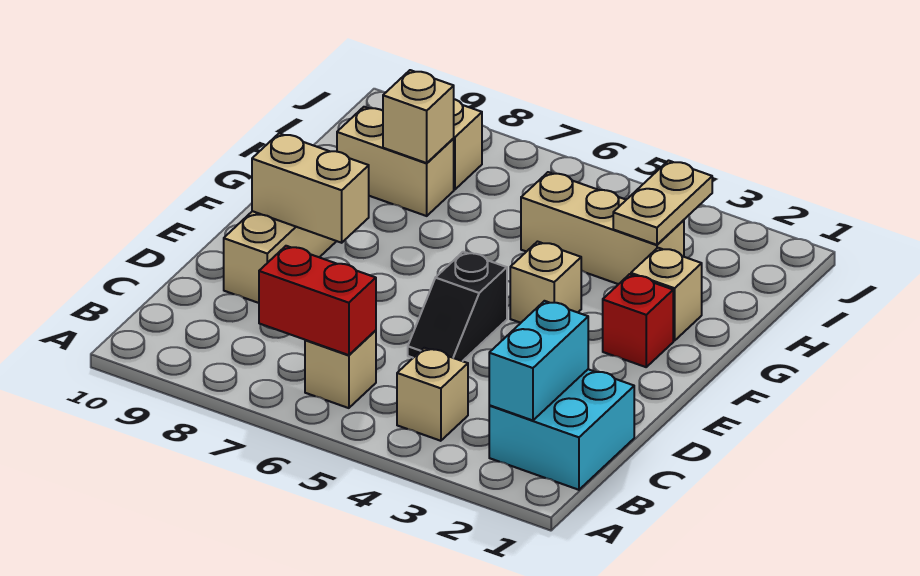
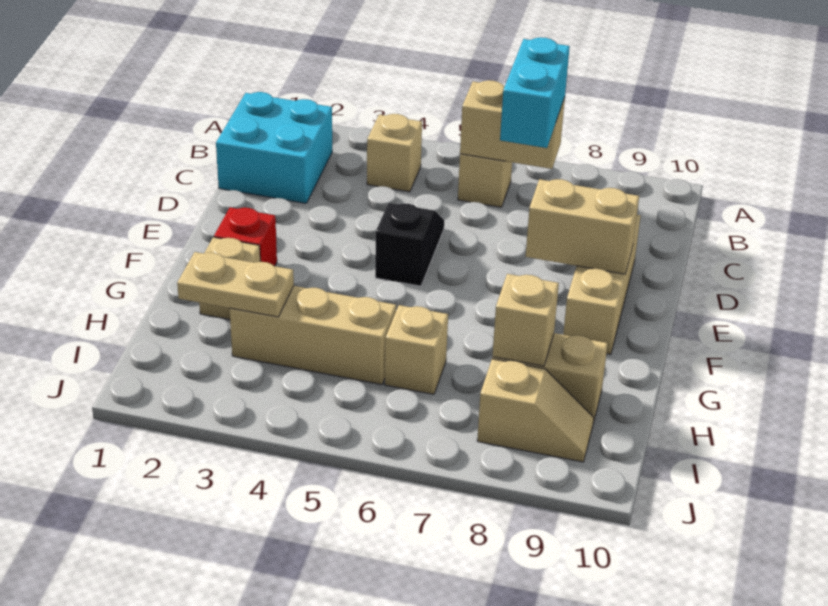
cyan 1x2 brick [489,301,588,420] -> cyan 1x2 brick moved to [500,37,570,148]
red 1x2 brick [259,246,376,355] -> tan 1x2 brick [460,80,565,169]
tan 1x1 brick [510,242,581,323] -> tan 1x1 brick moved to [385,305,448,394]
tan 1x2 plate [613,161,712,245] -> tan 1x2 plate turned to [177,252,294,317]

